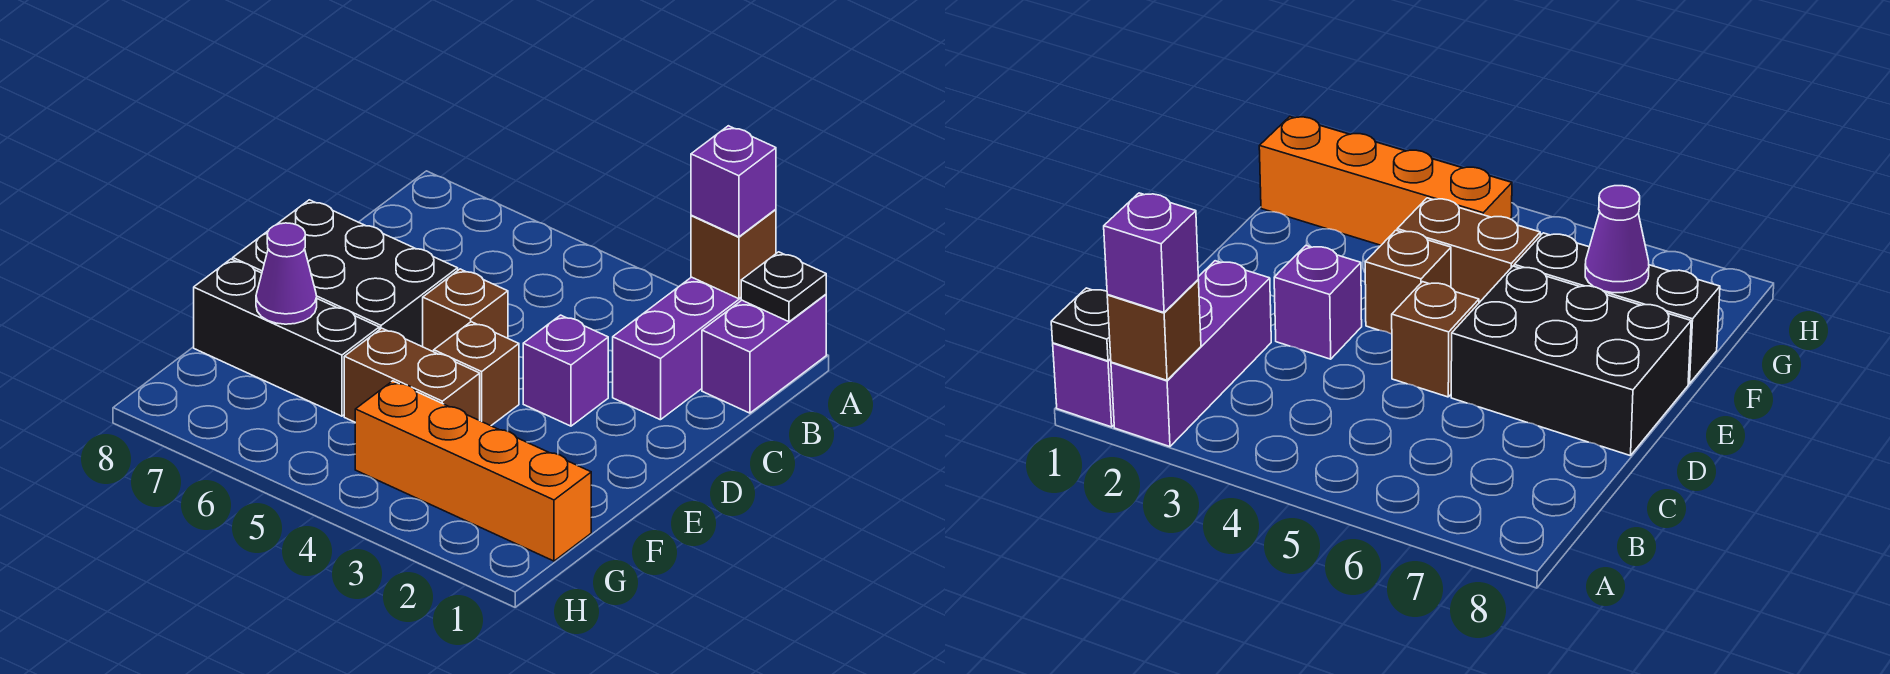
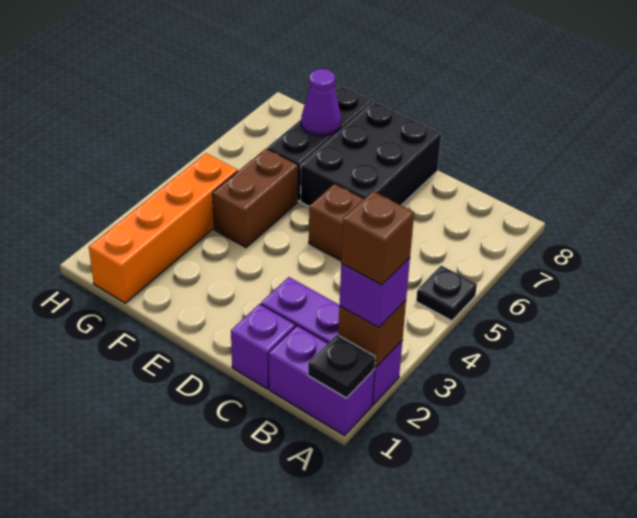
none -> black 1x1 plate [416,266,477,321]
purple 1x1 brick [523,315,608,426] -> purple 1x1 brick moved to [231,304,296,389]
brown 1x1 brick [434,322,519,426] -> brown 1x1 brick moved to [341,191,414,285]

